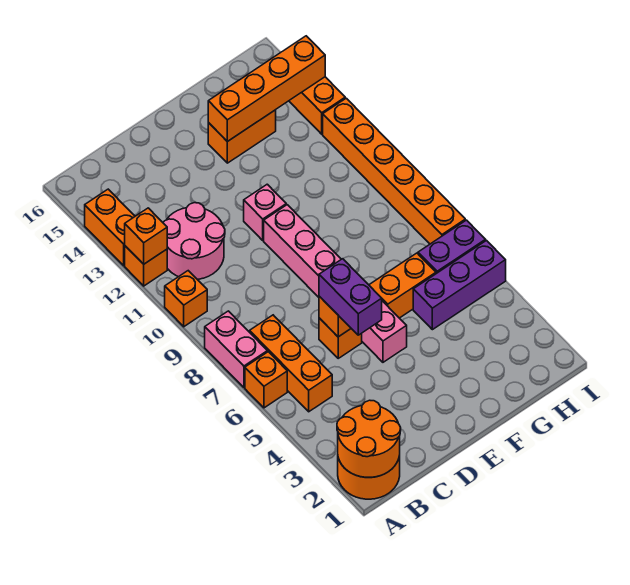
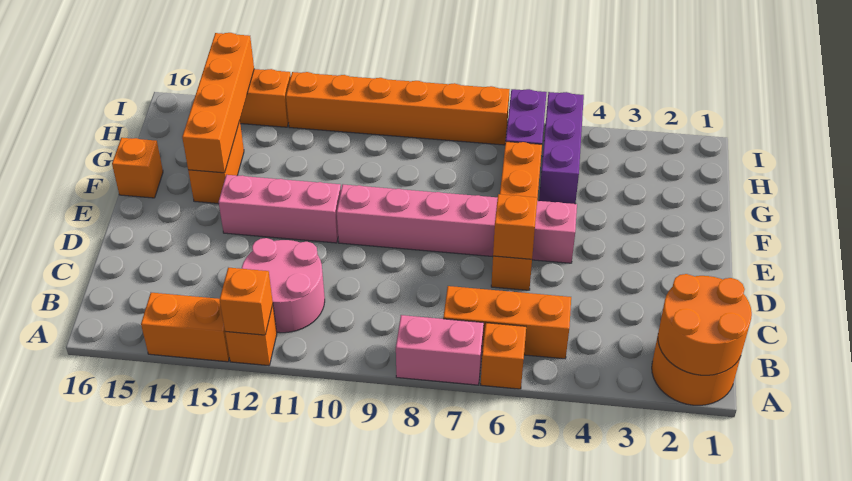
orange 1x1 brick [165,271,207,327] -> orange 1x1 brick moved to [112,138,163,198]
purple 1x2 brick [319,259,382,335] -> none
pink 1x1 brick [244,184,286,240] -> pink 1x3 brick [219,175,341,243]

